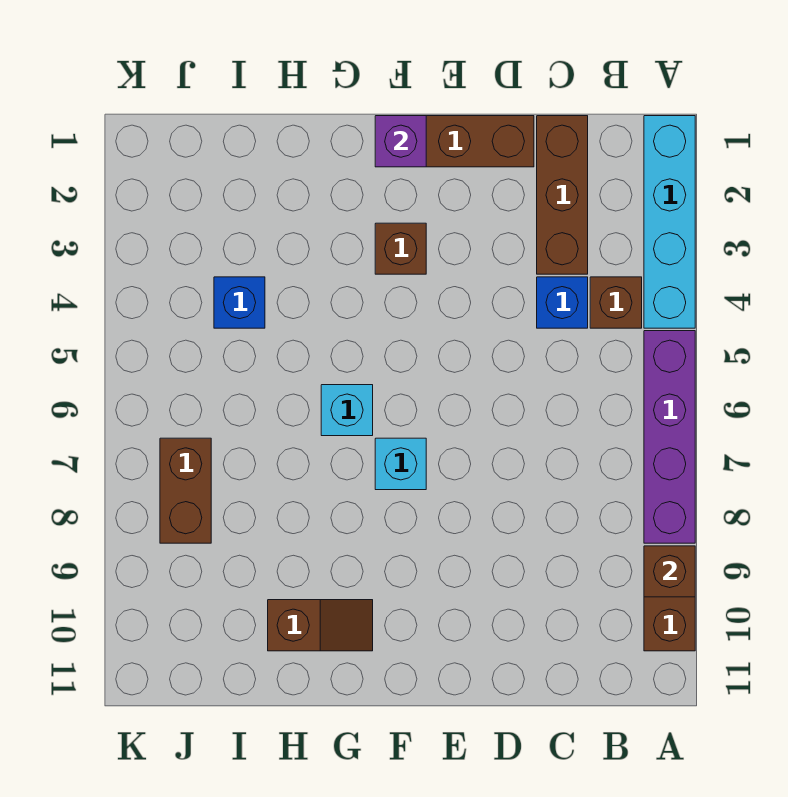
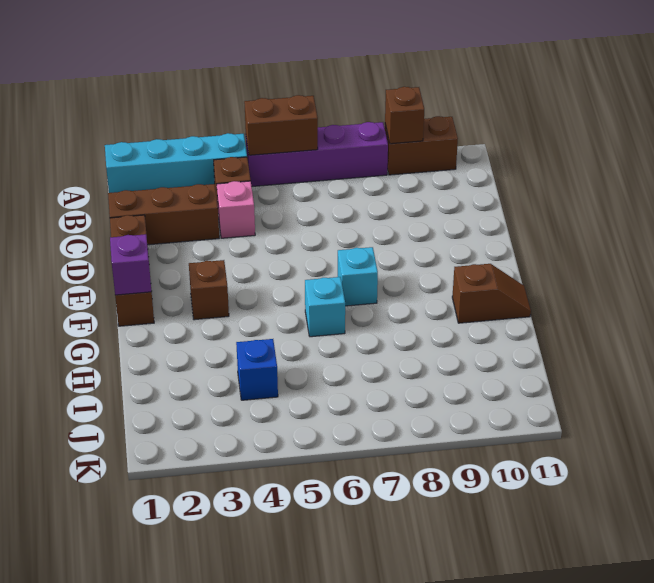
blue 1x1 brick [537,277,588,328] -> pink 1x1 brick [217,181,255,238]
brown 1x2 slope [268,600,373,651] -> brown 1x2 slope turned to [452,264,531,323]
brown 1x2 brick [160,438,211,543] -> brown 1x2 brick moved to [244,95,318,155]

